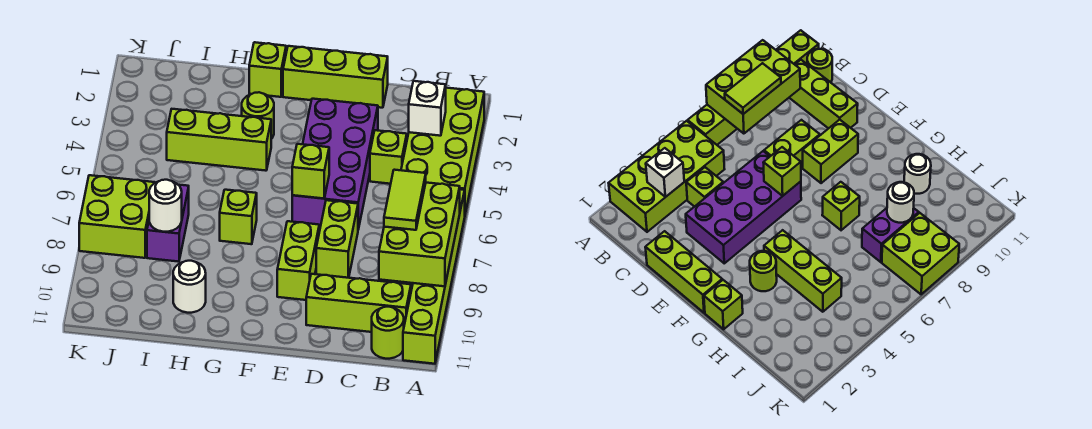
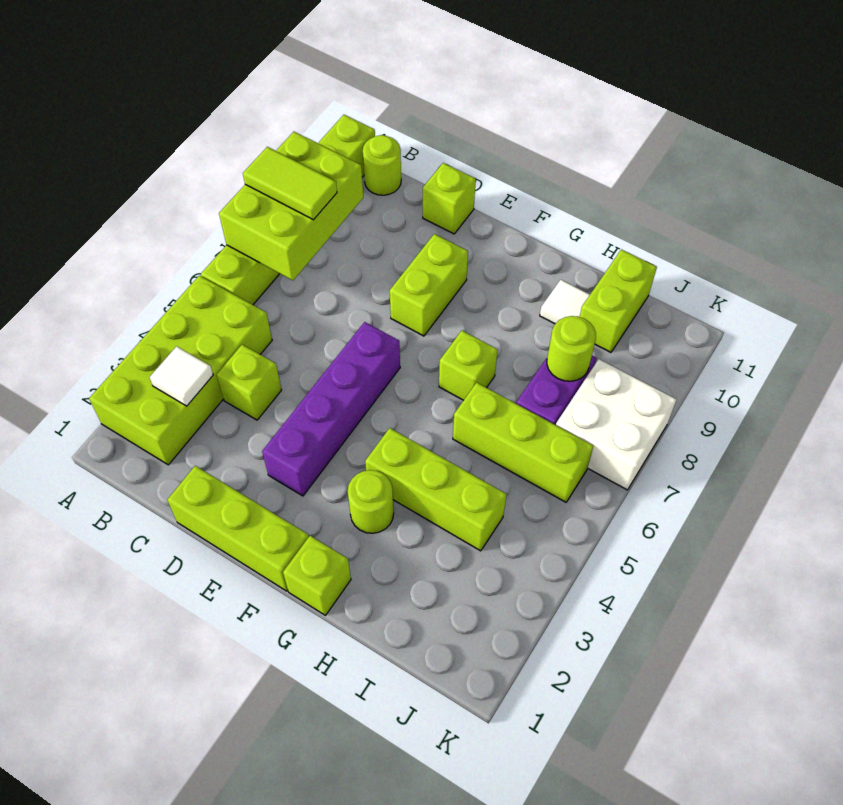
white 1x1 brick [409,81,446,136] -> white 1x1 tile [150,346,213,406]
lime 1x2 tile [384,170,426,230] -> lime 1x2 tile turned to [243,147,337,220]
lime 1x3 brick [306,274,411,332] -> lime 1x3 brick moved to [453,383,593,502]
purple 2x4 brick [292,99,378,229] -> purple 1x4 brick [262,322,400,496]
lime 1x2 brick [316,200,358,278] -> lime 1x2 brick moved to [580,249,657,352]
lime 1x1 brick [292,144,329,199] -> lime 1x1 brick moved to [423,163,476,234]
white 1x1 round brick [173,261,206,313] -> white 1x1 tile [540,280,590,324]
white 1x1 round brick [149,180,182,232] -> lime 1x1 round brick [547,316,596,381]
lime 2x2 brick [79,175,155,258] -> white 2x2 brick [556,359,677,490]

